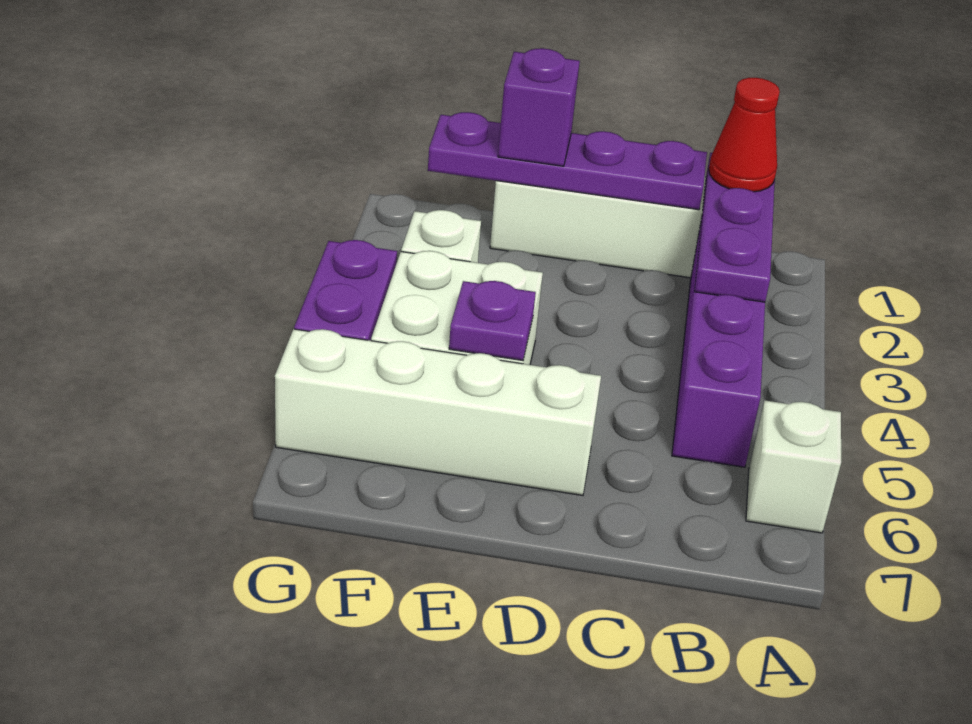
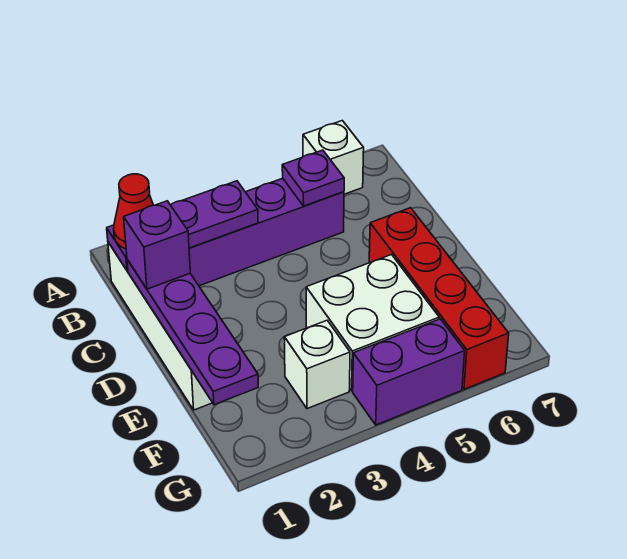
white 1x4 brick [275,329,601,495] -> red 1x4 brick [369,208,509,389]
purple 1x1 brick [498,48,580,166] -> purple 1x1 brick moved to [124,201,190,289]
purple 1x1 plate [449,281,536,361] -> purple 1x1 plate moved to [282,150,344,206]

